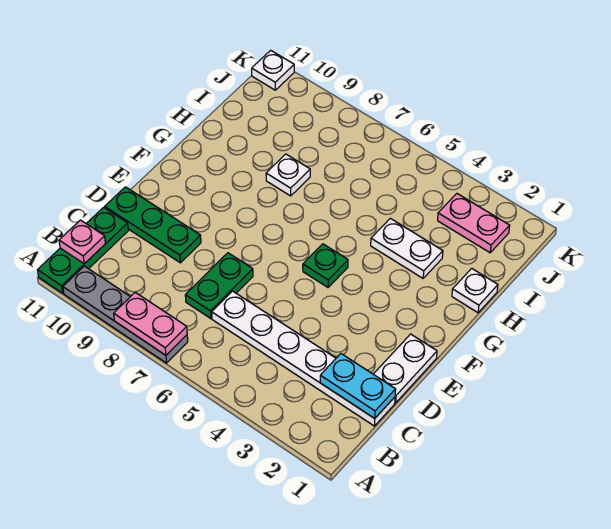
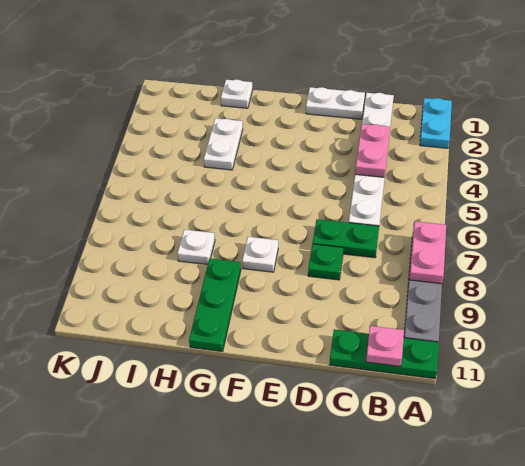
cyan 1x2 plate [320,354,396,418] -> cyan 1x2 plate moved to [420,98,452,148]
green 1x3 plate [105,187,201,263] -> green 1x3 plate moved to [189,258,241,352]
green 1x1 plate [303,244,348,287] -> green 1x1 plate moved to [308,244,343,280]
pink 1x2 plate [438,194,510,253] -> pink 1x2 plate moved to [355,124,390,177]
white 1x1 plate [252,50,294,90] -> white 1x1 plate moved to [242,237,278,272]

